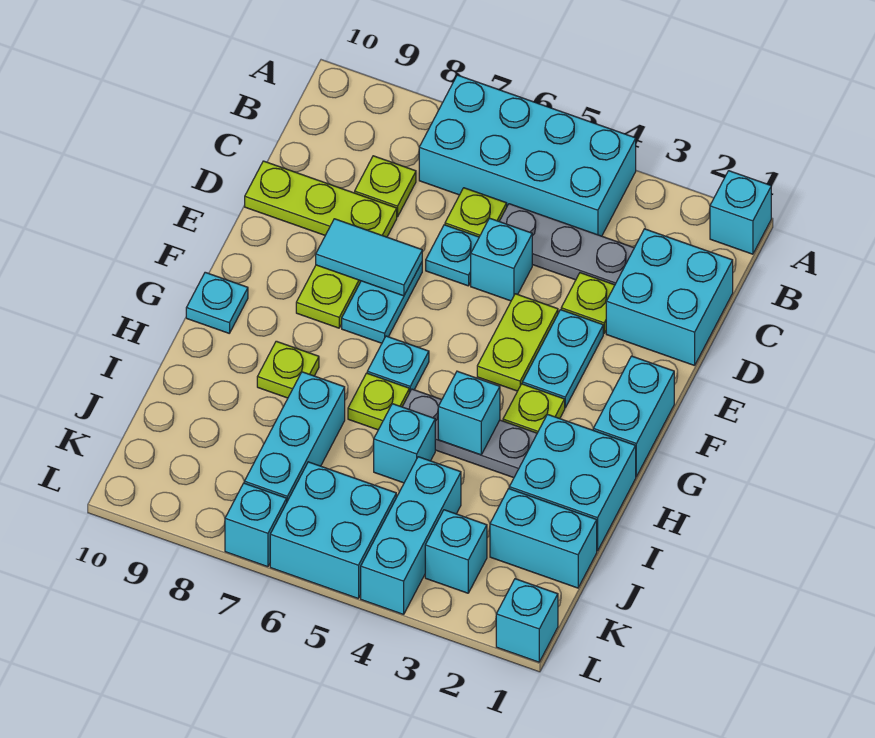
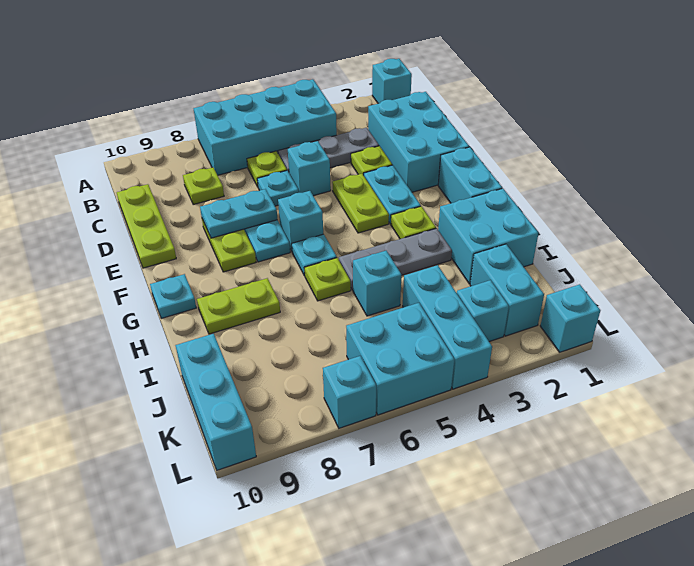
cyan 2x2 brick [606,229,733,366] -> cyan 2x3 brick [368,92,469,192]
lime 1x3 plate [245,161,397,237] -> lime 1x3 plate turned to [117,184,176,268]
cyan 1x2 tile [316,219,422,296] -> cyan 1x2 plate [200,189,277,238]
cyan 1x1 brick [438,371,500,455] -> cyan 1x1 brick moved to [278,191,323,251]
lime 1x1 plate [257,341,319,398] -> lime 1x2 plate [197,278,280,334]
cyan 1x3 brick [244,372,345,501] -> cyan 1x3 brick moved to [175,334,256,470]
cyan 1x2 brick [490,489,597,588] -> cyan 1x2 brick turned to [470,244,544,336]

